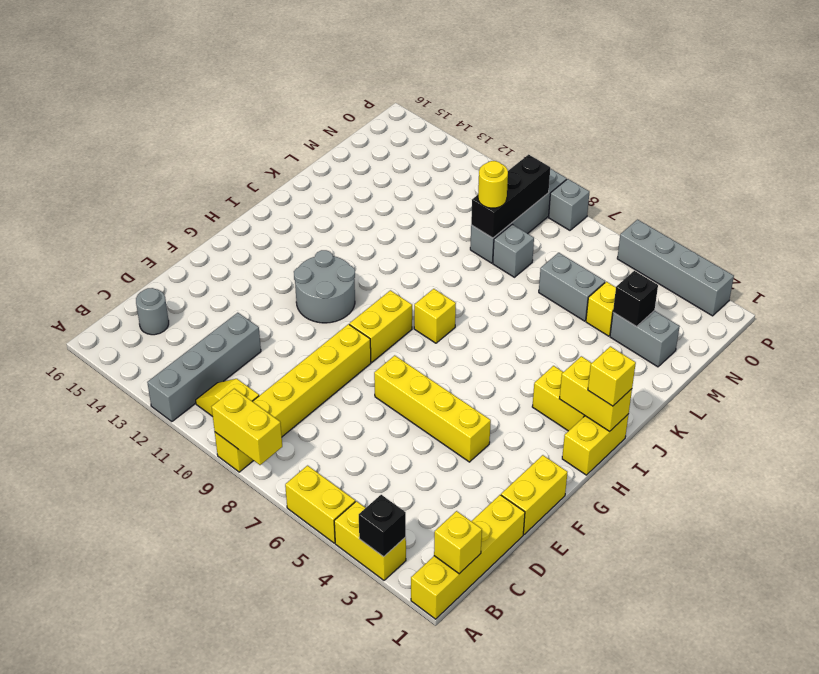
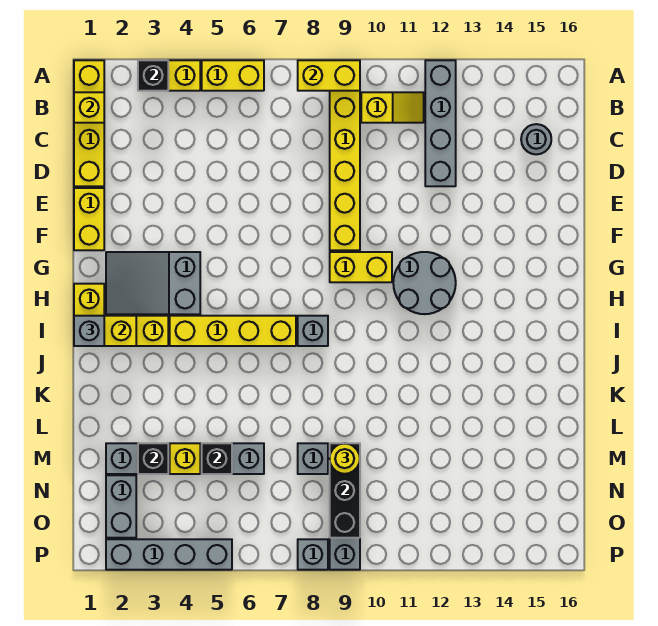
yellow 1x4 brick [374,355,491,462] -> yellow 1x4 brick moved to [170,316,296,346]
none -> grey 2x3 slope [106,252,200,314]
yellow 1x2 brick [349,290,412,362] -> yellow 1x2 brick turned to [330,252,392,282]
yellow 1x1 brick [588,346,636,406] -> grey 1x1 brick [74,316,104,346]
yellow 1x1 brick [414,289,456,343] -> grey 1x1 brick [298,316,328,346]
none -> black 1x1 brick [202,443,232,474]
none -> grey 1x2 brick [106,475,136,538]

